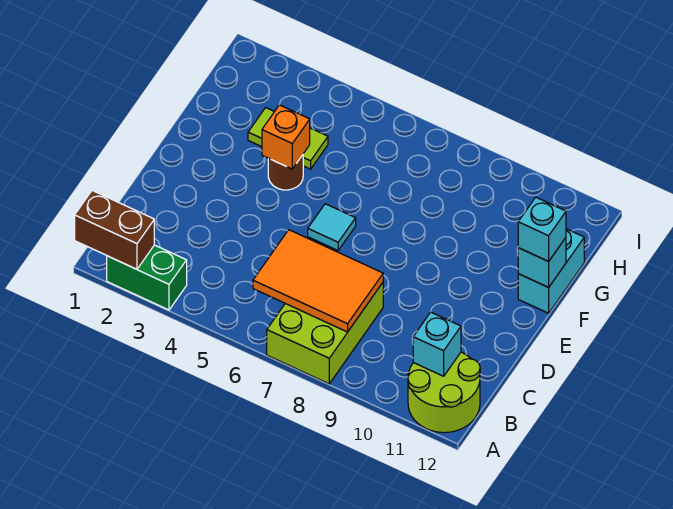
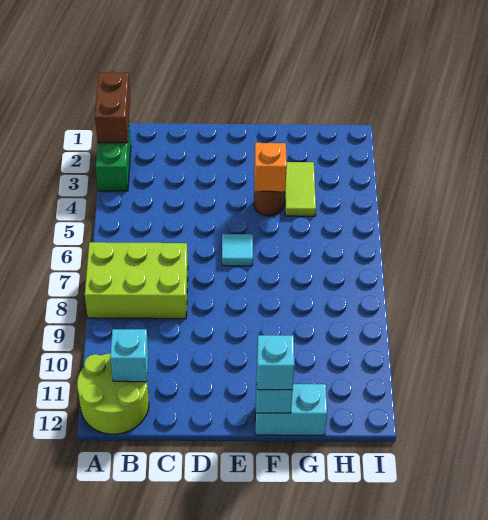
orange 2x3 tile [253,230,383,332] -> none

